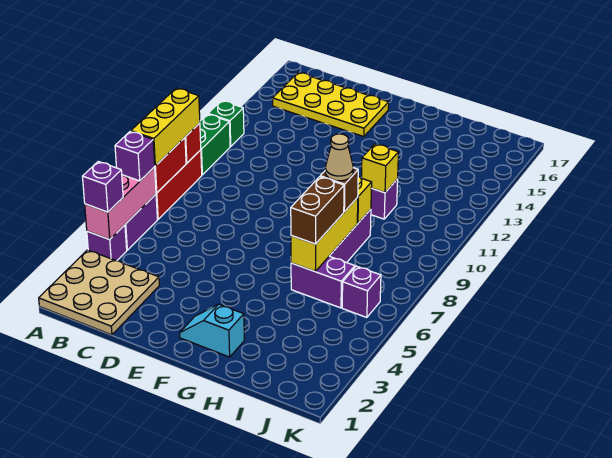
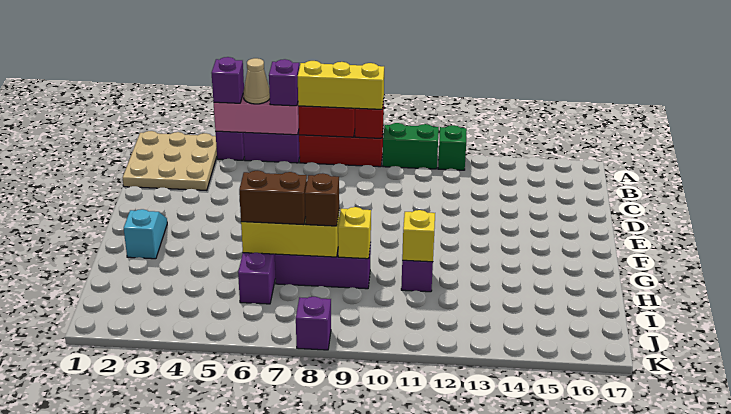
yellow 2x4 plate [273,72,389,137] -> none
tan 1x1 cone [325,134,353,181] -> tan 1x1 cone moved to [243,58,270,104]
purple 1x1 brick [342,266,381,317] -> purple 1x1 brick moved to [296,297,331,350]

